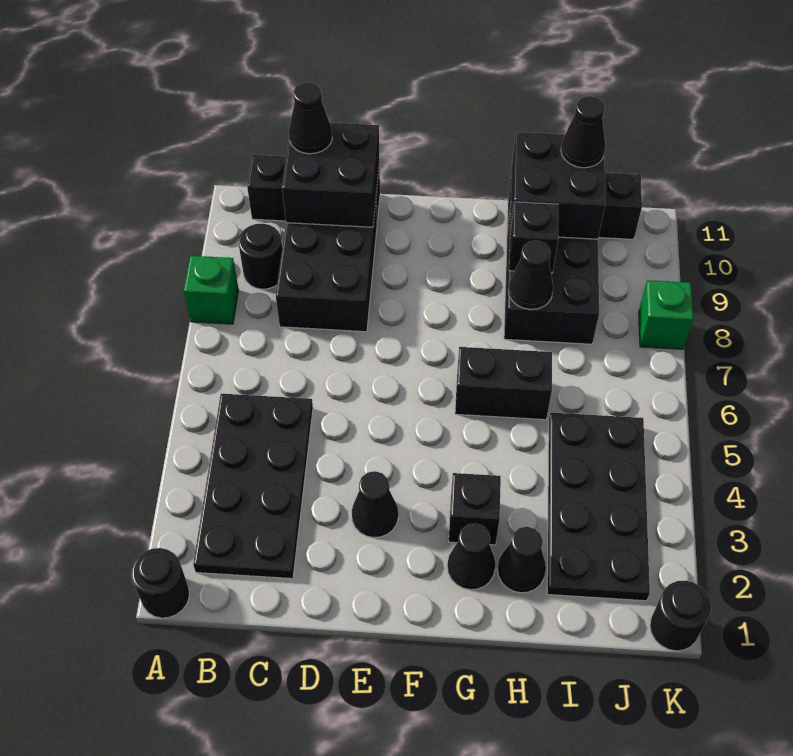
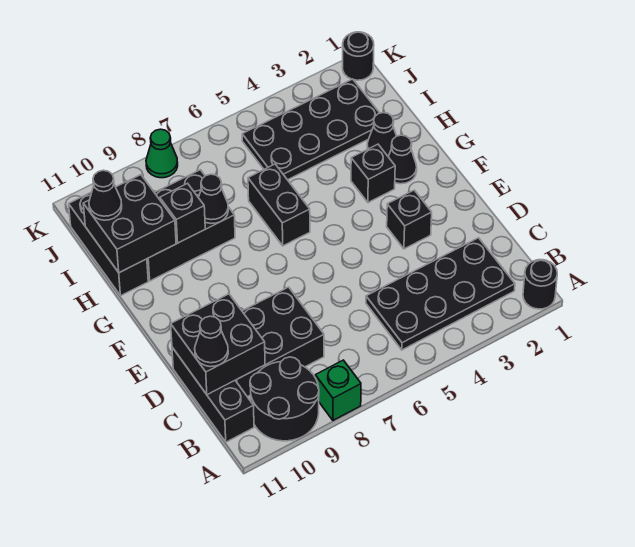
black 1x1 round brick [238,224,282,289] -> black 2x2 round brick [250,357,319,441]
black 1x1 cone [352,471,398,538] -> black 1x1 brick [387,190,432,249]
green 1x1 brick [639,280,693,349] -> green 1x1 cone [146,129,178,178]

